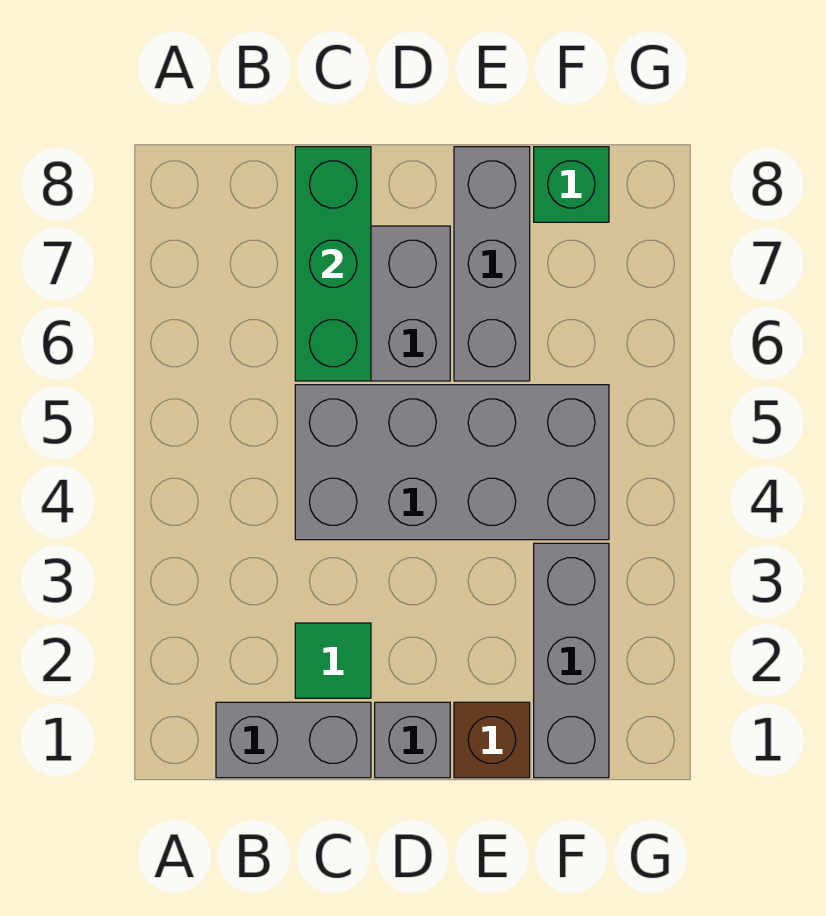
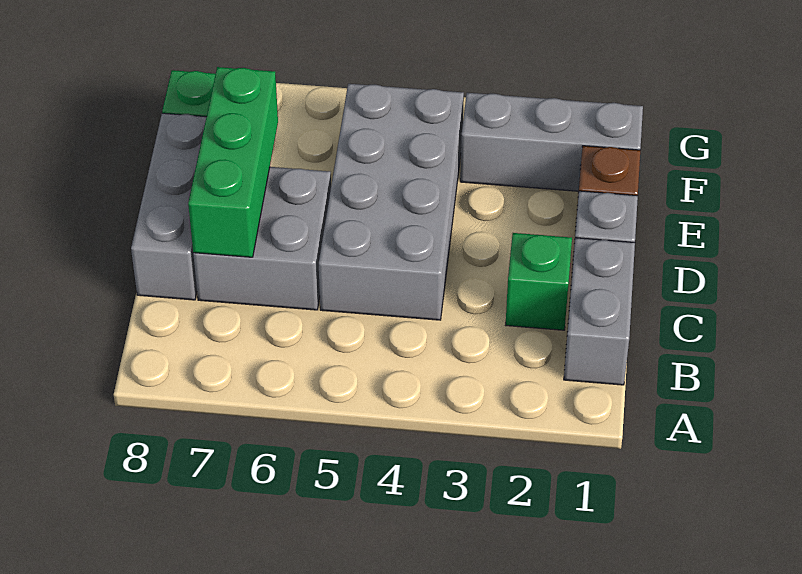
green 1x1 tile [295,623,371,698] -> green 1x1 brick [506,233,572,330]
green 1x3 brick [295,147,371,381] -> green 1x3 brick turned to [188,67,278,257]
grey 1x3 brick [454,147,530,381] -> grey 1x3 brick turned to [131,113,206,300]

